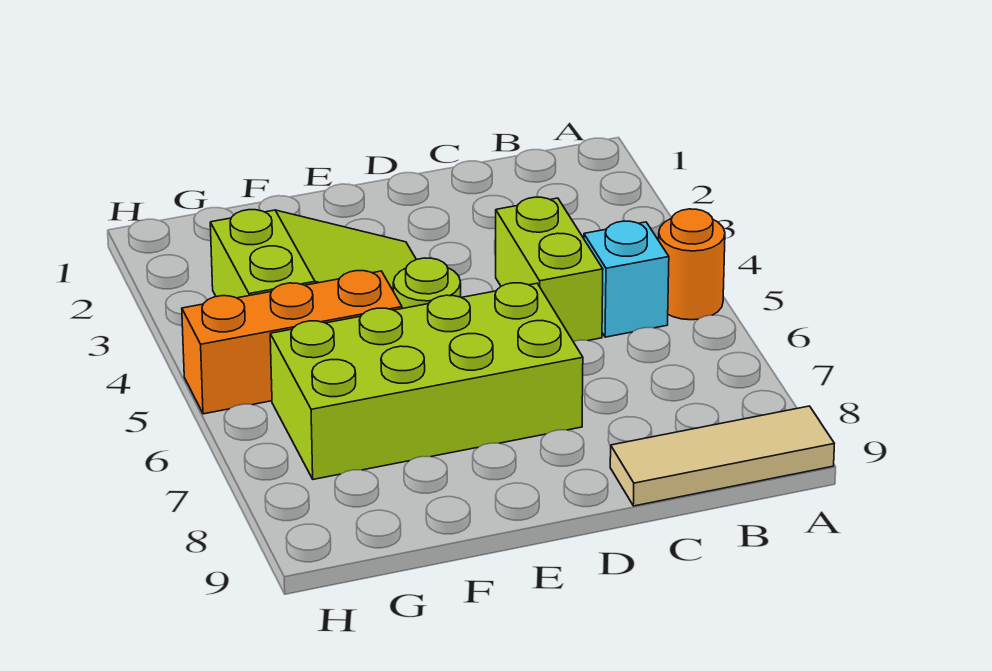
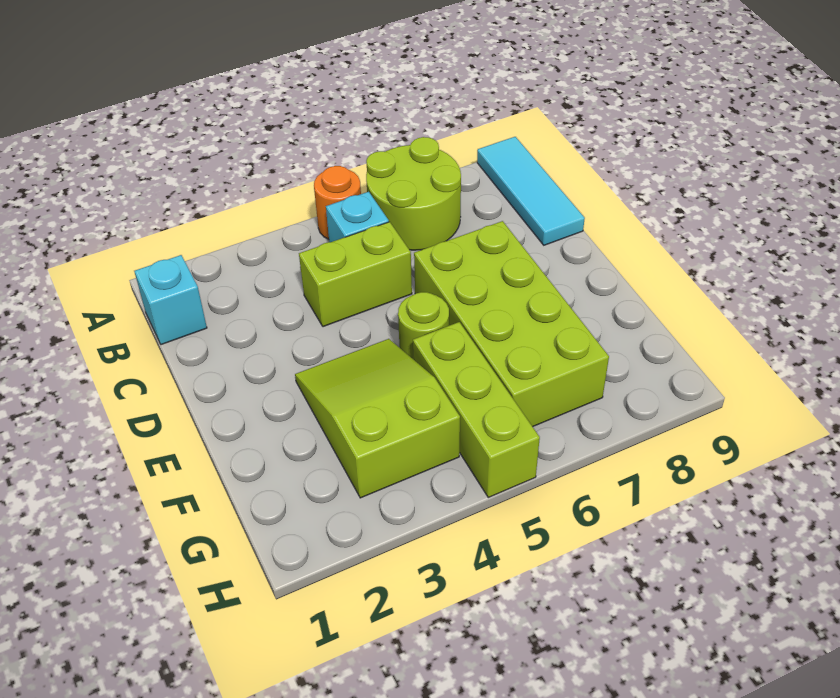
none -> lime 2x2 round brick [366,137,461,250]
tan 1x3 tile [610,406,834,506] -> cyan 1x3 tile [477,137,585,245]
none -> cyan 1x1 brick [134,255,207,345]
orange 1x3 brick [182,271,402,414] -> lime 1x3 brick [413,322,540,497]

